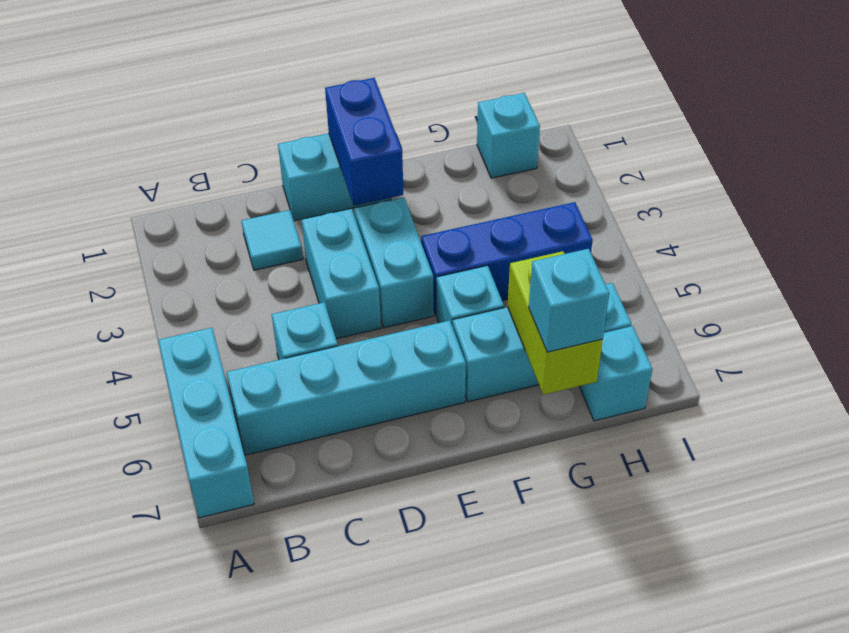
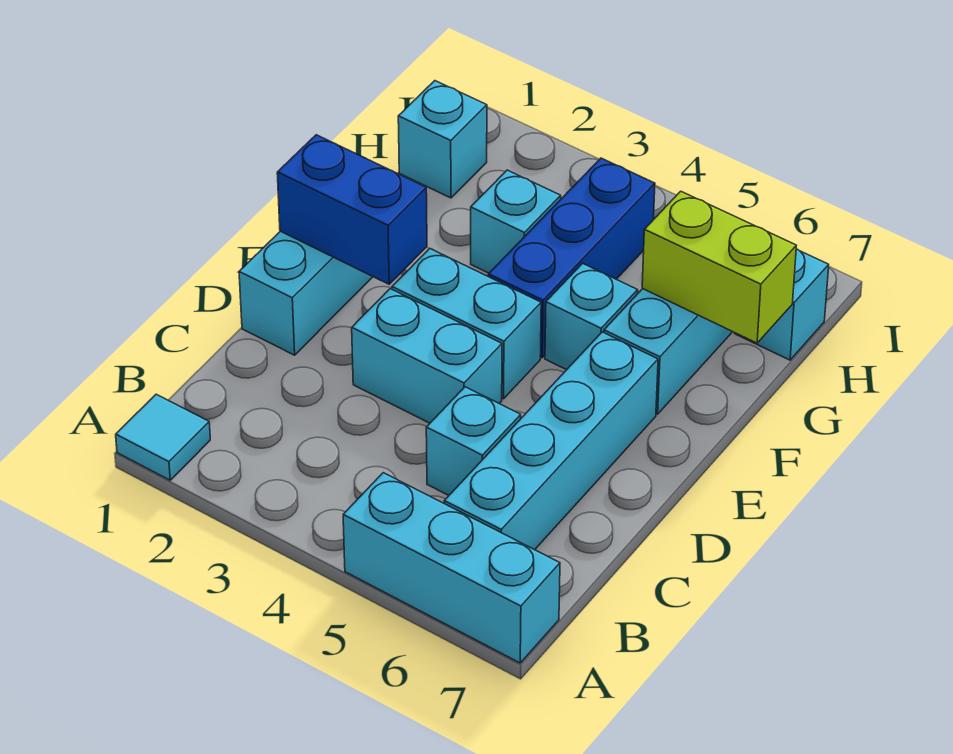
cyan 1x1 tile [242,210,303,270] -> cyan 1x1 tile moved to [116,394,210,480]
cyan 1x1 brick [529,249,609,352] -> cyan 1x1 brick moved to [471,170,561,273]

